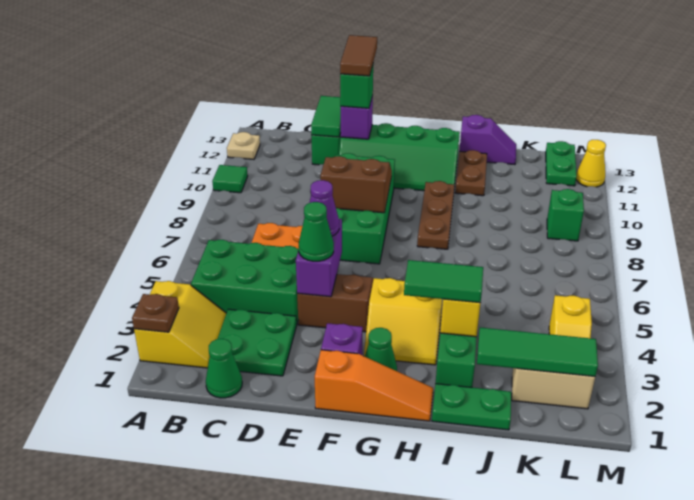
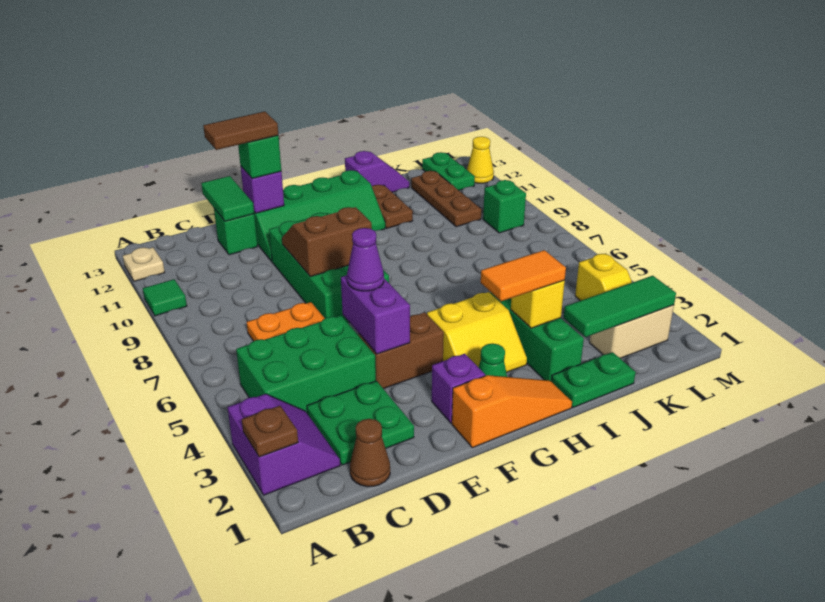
yellow 2x2 slope [134,281,226,368] -> purple 2x2 slope [227,394,340,495]
green 1x1 cone [206,339,242,398] -> brown 1x1 cone [350,419,390,487]
green 1x1 cone [298,202,334,261] -> none
brown 1x2 tile [340,35,377,76] -> brown 1x2 tile turned to [203,111,278,150]
green 1x2 tile [404,260,483,303] -> orange 1x2 tile [481,250,566,301]
brown 1x3 plate [417,181,455,249] -> brown 1x3 plate moved to [411,171,481,227]

